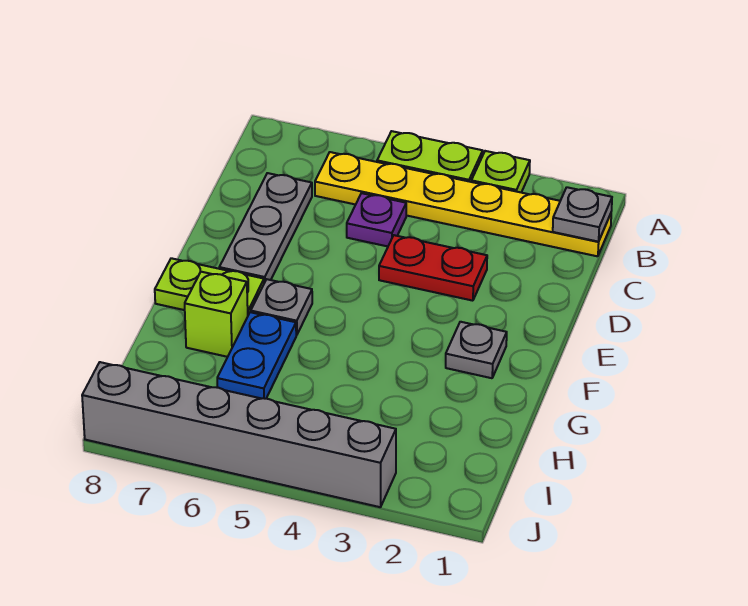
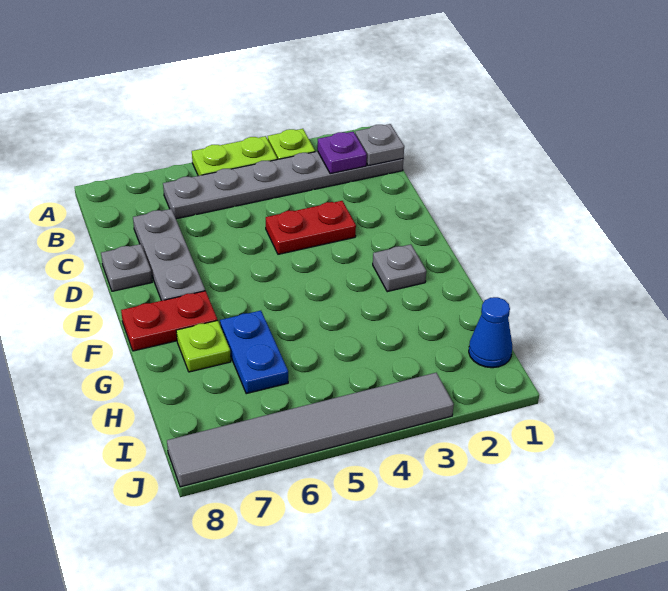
yellow 1x6 plate [315,152,611,256] -> grey 1x6 plate [163,151,404,219]
purple 1x1 plate [347,193,406,246] -> purple 1x1 plate moved to [318,132,367,174]
grey 1x1 plate [251,279,312,335] -> grey 1x1 plate moved to [101,244,152,291]
lime 1x2 plate [155,258,264,315] -> red 1x2 plate [121,291,217,351]
lime 1x1 brick [185,272,248,357] -> lime 1x1 plate [176,320,231,372]
none -> blue 1x1 cone [469,297,512,368]
grey 1x6 brick [82,362,396,507] -> grey 1x6 tile [167,373,454,487]

